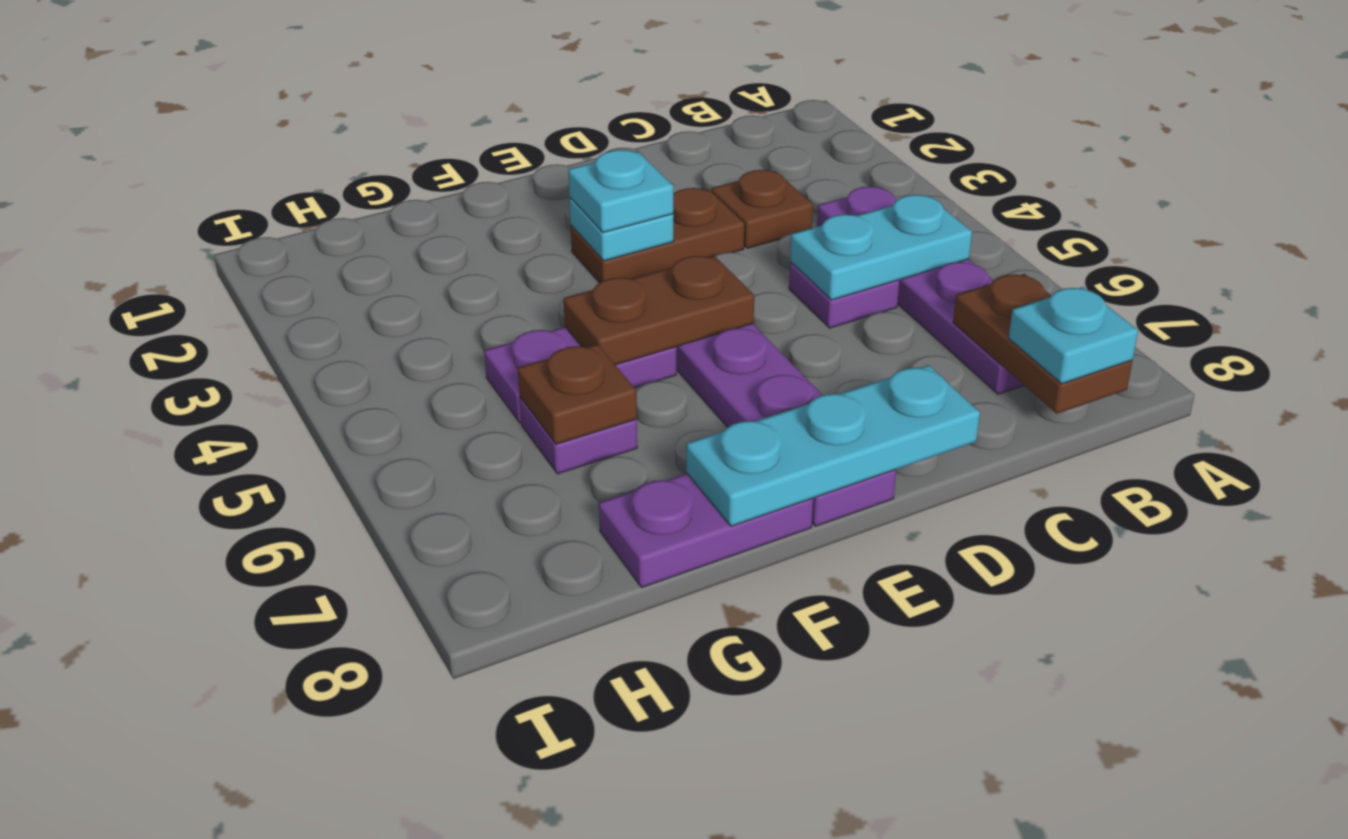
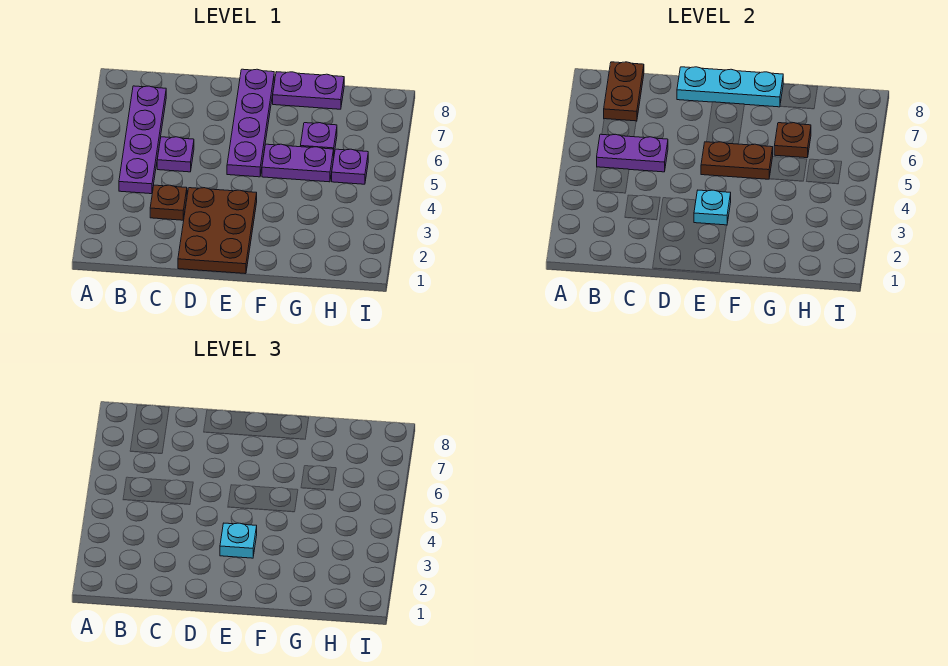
cyan 1x2 plate [790,195,972,300] -> purple 1x2 plate [597,134,668,172]
cyan 1x1 plate [1009,287,1138,384] -> none
brown 1x2 plate [571,188,744,283] -> brown 2x3 plate [178,188,257,274]
none -> purple 1x1 plate [332,149,368,184]

